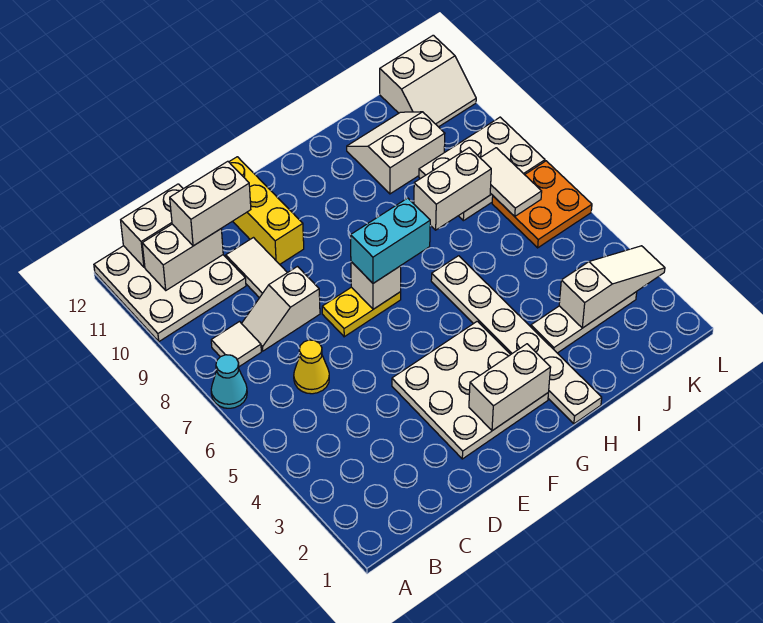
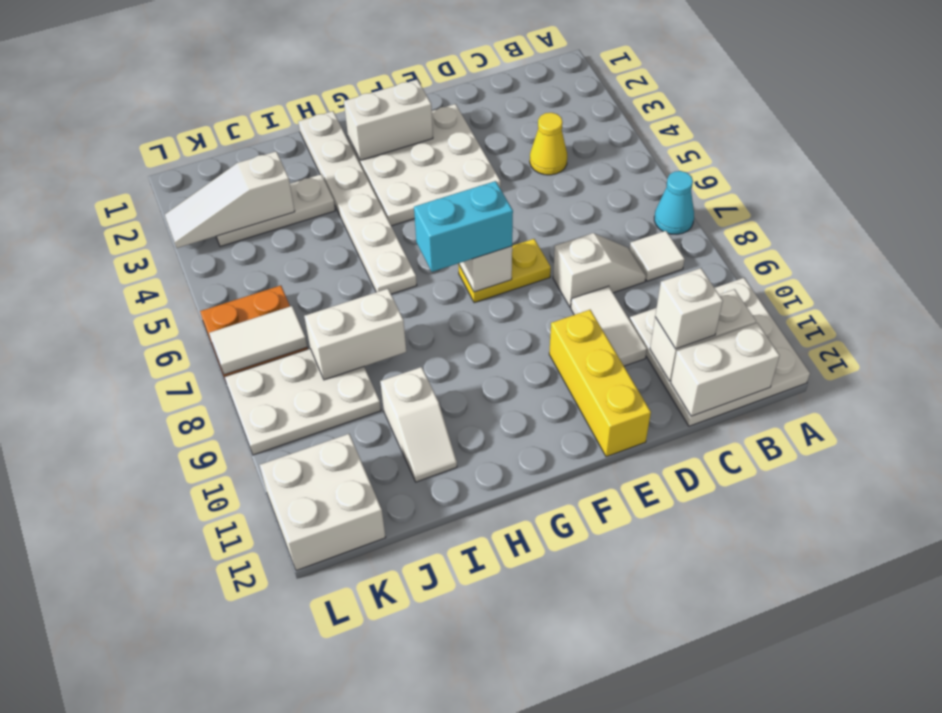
yellow 1x1 cone [294,340,329,394] -> yellow 1x1 cone moved to [530,113,567,175]
white 1x2 brick [170,161,251,246] -> white 1x1 brick [655,268,723,349]
white 2x2 slope [347,112,445,194] -> white 1x2 slope [380,367,457,482]
white 1x2 tile [481,148,542,216] -> white 1x2 tile turned to [209,306,307,375]
white 2x2 slope [380,35,476,127] -> white 2x2 brick [260,434,386,571]

